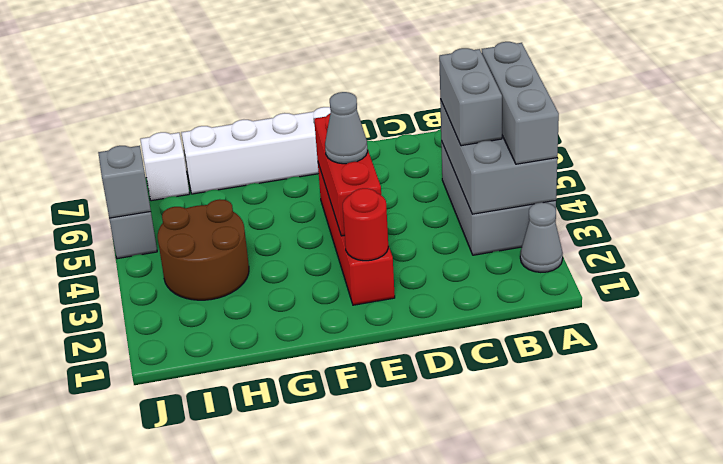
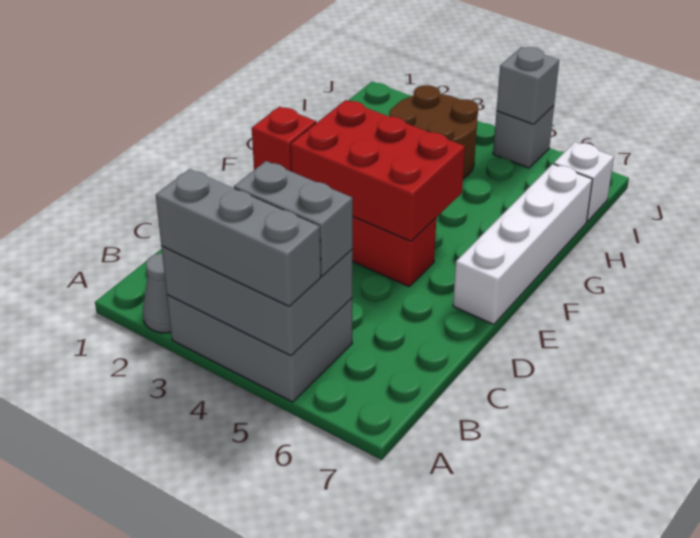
red 1x1 round brick [343,188,388,261] -> red 1x1 brick [252,107,316,171]
red 1x3 brick [314,114,381,236] -> red 2x3 brick [291,100,465,241]
grey 1x1 cone [325,92,368,164] -> none

